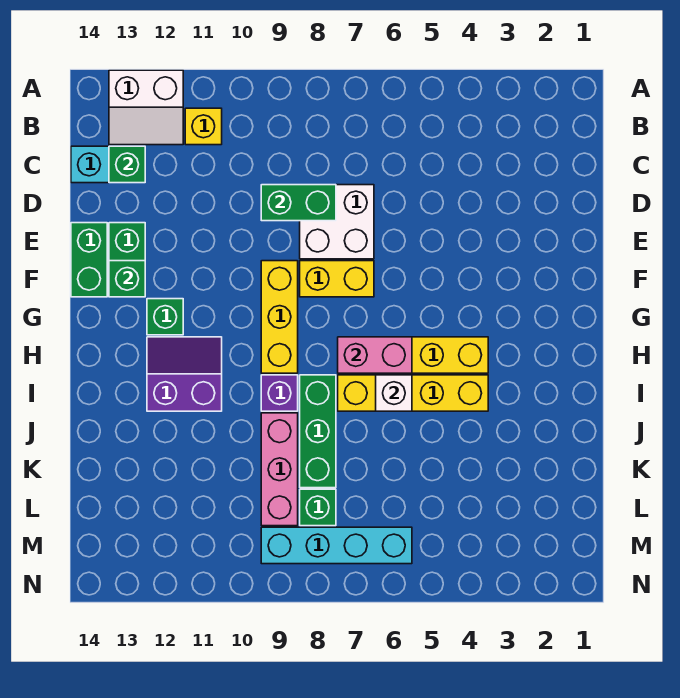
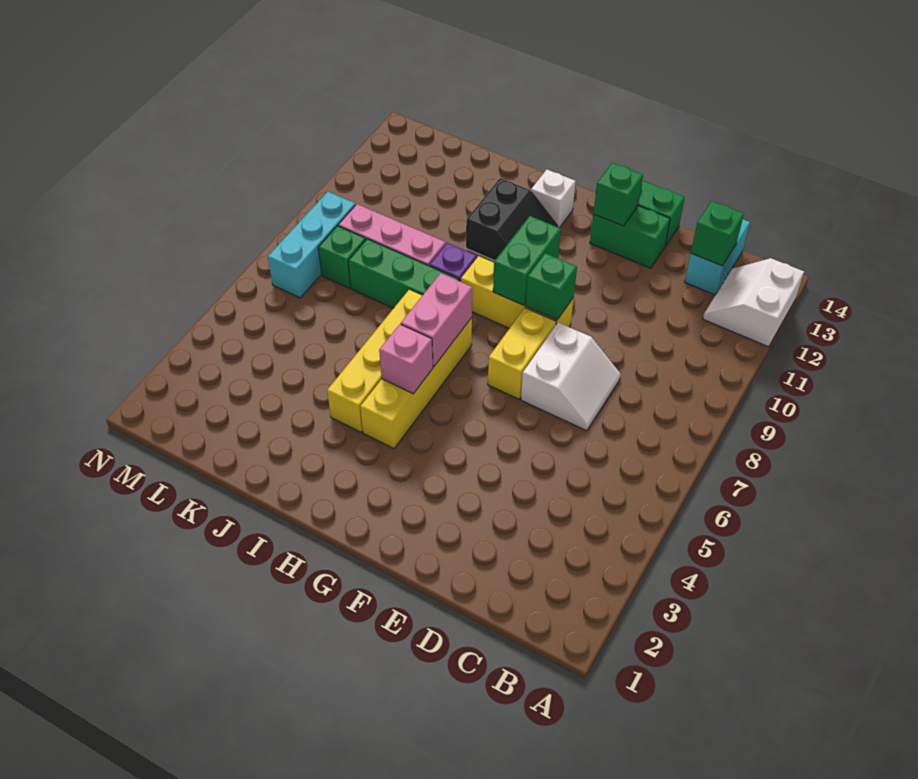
yellow 1x1 brick [185,108,222,145] -> none
white 2x2 brick [300,185,374,259] -> white 2x2 slope [521,322,621,431]
green 1x2 brick [261,185,336,221] -> green 1x2 brick moved to [493,216,561,305]
green 1x1 brick [147,299,183,335] -> green 1x1 brick moved to [526,253,577,320]
none -> pink 1x1 brick [379,324,433,394]
purple 2x2 slope [147,337,222,411] -> black 2x2 slope [466,178,558,261]
white 1x1 brick [376,375,412,411] -> white 1x1 brick moved to [531,170,576,228]
cyan 1x4 brick [261,527,412,564] -> cyan 1x3 brick [268,192,356,298]

